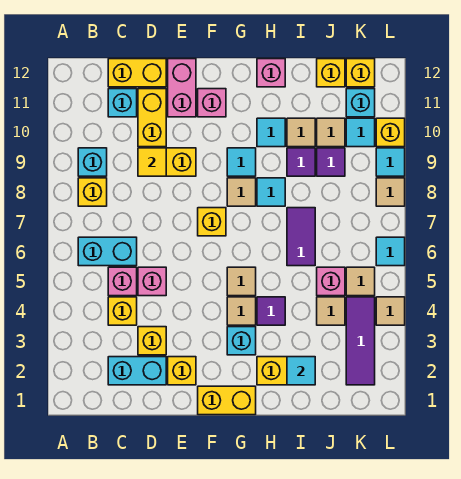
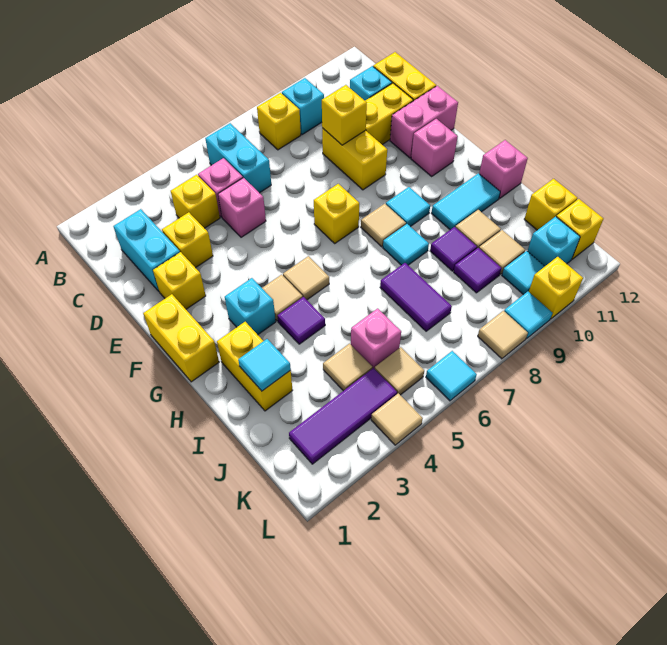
yellow 1x1 tile [138,148,166,176] -> yellow 1x1 brick [322,85,367,145]
cyan 1x1 tile [257,118,285,147] -> cyan 1x2 tile [431,173,500,230]
purple 1x2 tile [287,208,315,266] -> purple 1x2 tile turned to [380,263,452,331]

